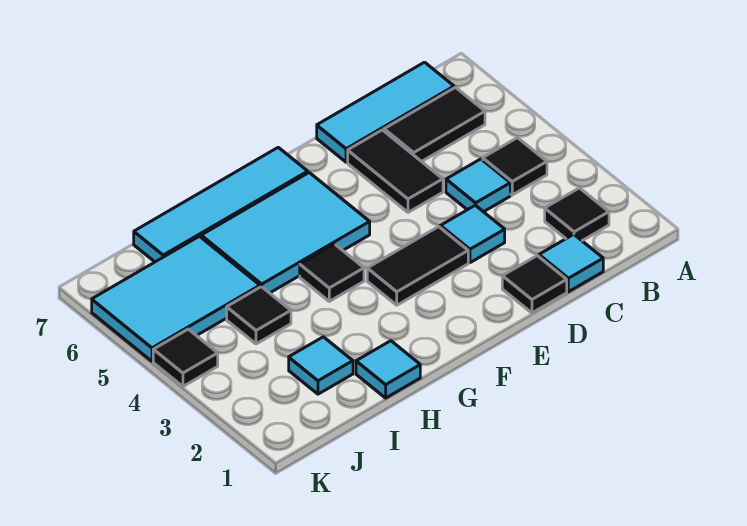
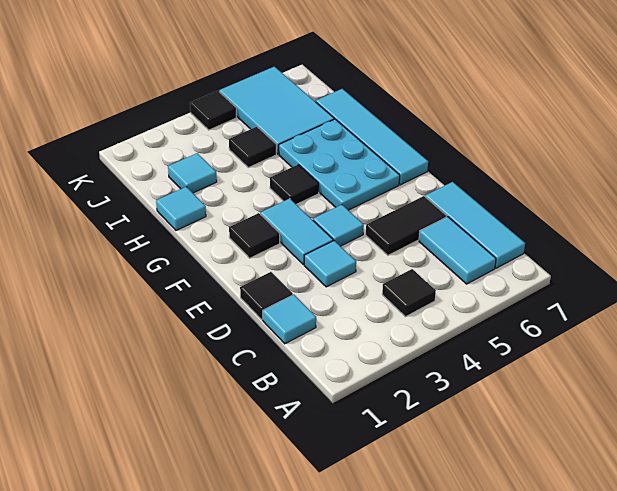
black 1x1 tile [545,188,609,241] -> black 1x1 tile moved to [229,213,280,258]
black 1x2 tile [384,87,485,162] -> cyan 1x2 tile [419,217,496,284]
cyan 1x1 tile [446,159,510,212] -> cyan 1x1 tile moved to [313,205,364,246]
black 1x2 tile [367,227,468,305] -> cyan 1x2 tile [260,199,333,265]
cyan 2x3 tile [201,173,370,293] -> cyan 2x3 plate [279,119,400,210]

